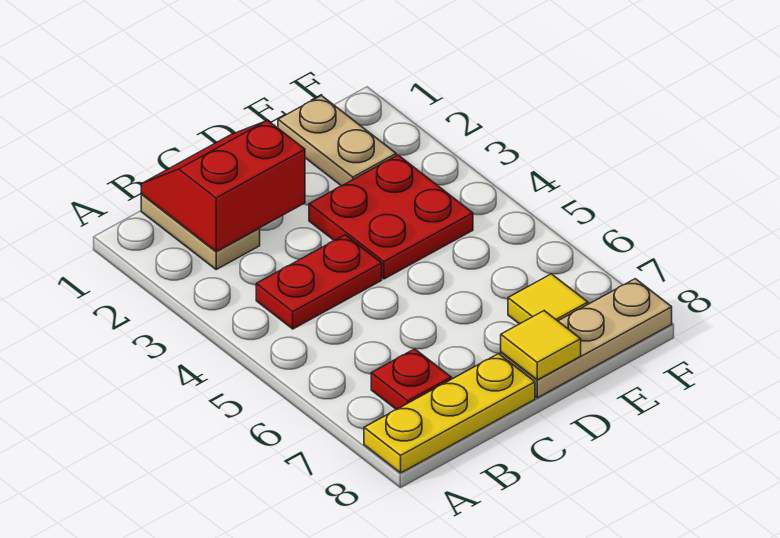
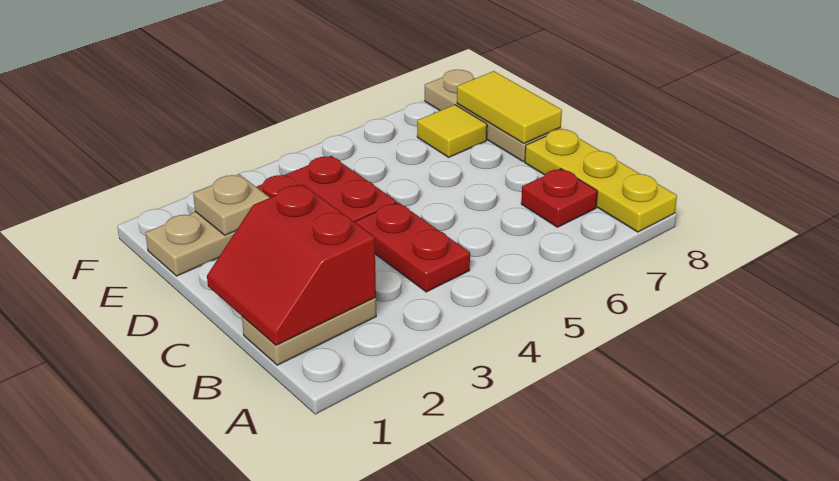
yellow 1x1 tile [501,311,581,380] -> yellow 1x2 tile [457,71,562,143]
none -> tan 1x1 plate [193,174,270,235]

